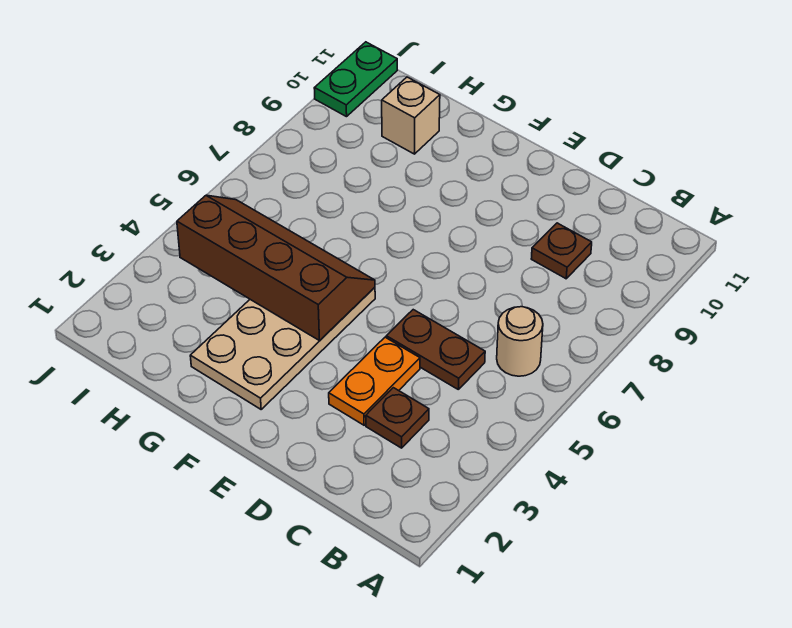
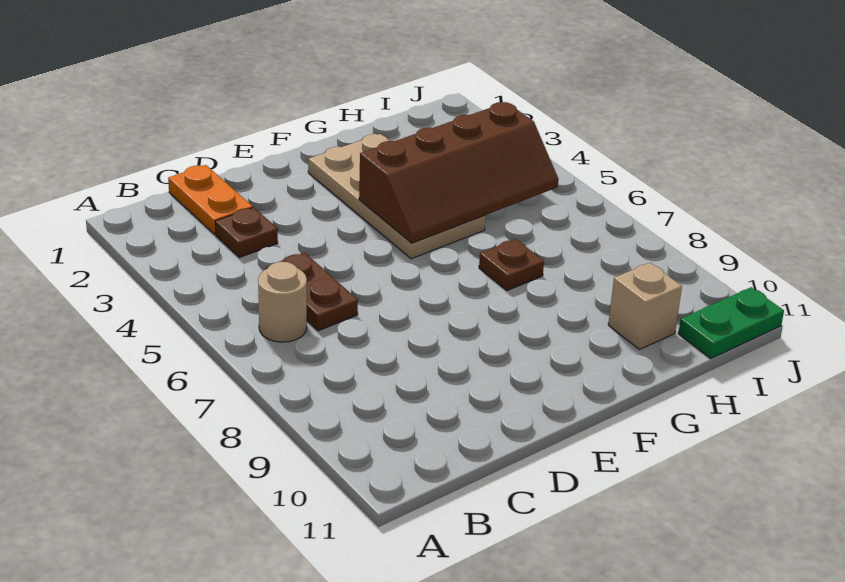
brown 1x2 plate [386,310,485,389] -> brown 1x2 plate turned to [266,253,358,331]
brown 1x1 plate [531,223,592,279] -> brown 1x1 plate moved to [479,239,544,291]
orange 1x2 plate [329,337,420,425] -> orange 1x2 plate moved to [168,165,253,235]
green 1x2 plate [314,42,397,117] -> green 1x2 plate turned to [678,287,784,358]

